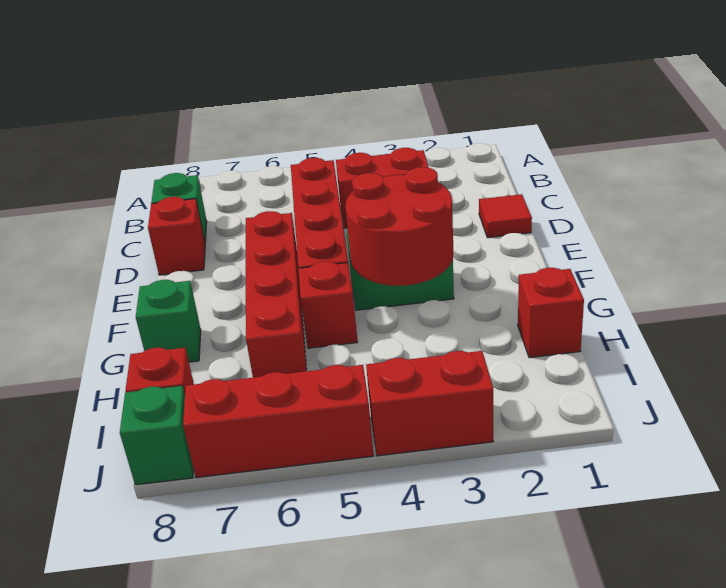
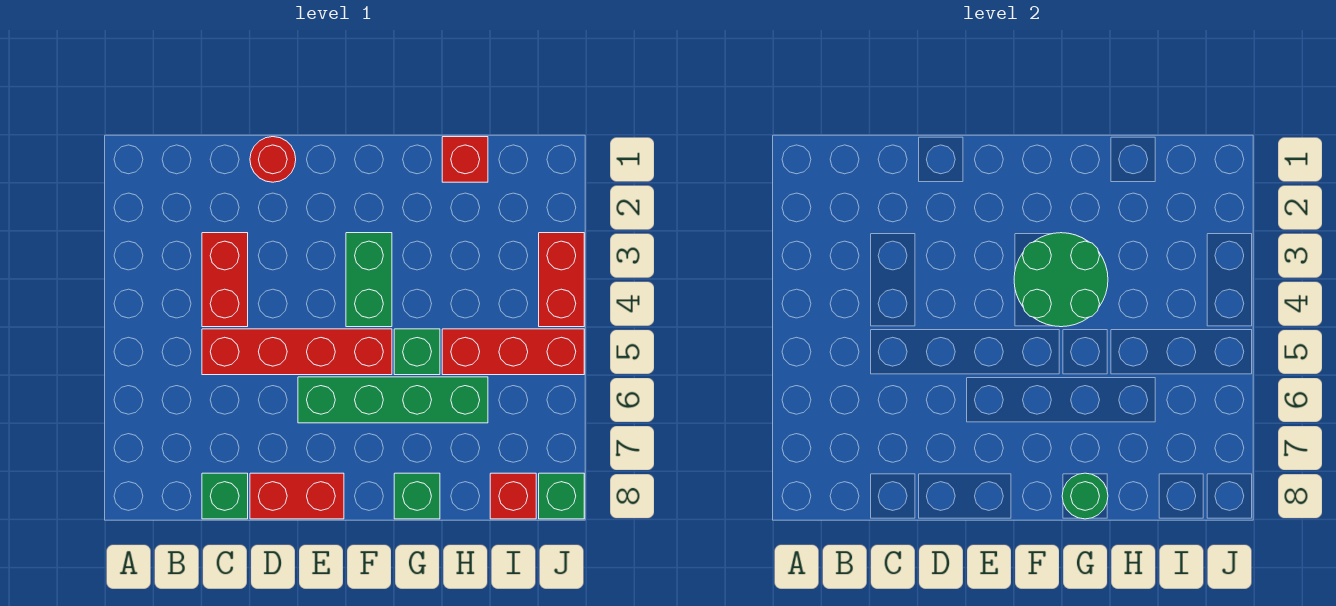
red 1x1 tile [479,194,532,238] -> red 1x1 round brick [250,137,296,182]
red 1x1 brick [148,197,205,275] -> red 1x2 brick [250,473,344,519]
red 1x4 brick [246,211,307,378] -> green 1x4 brick [298,377,488,423]
red 2x2 round brick [346,167,453,286] -> green 2x2 round brick [1014,233,1108,327]
red 1x1 brick [298,261,358,348] -> green 1x1 brick [394,329,440,375]
none -> green 1x1 round brick [1062,473,1108,519]
red 1x3 brick [183,365,374,477] -> red 1x3 brick turned to [442,329,584,375]

